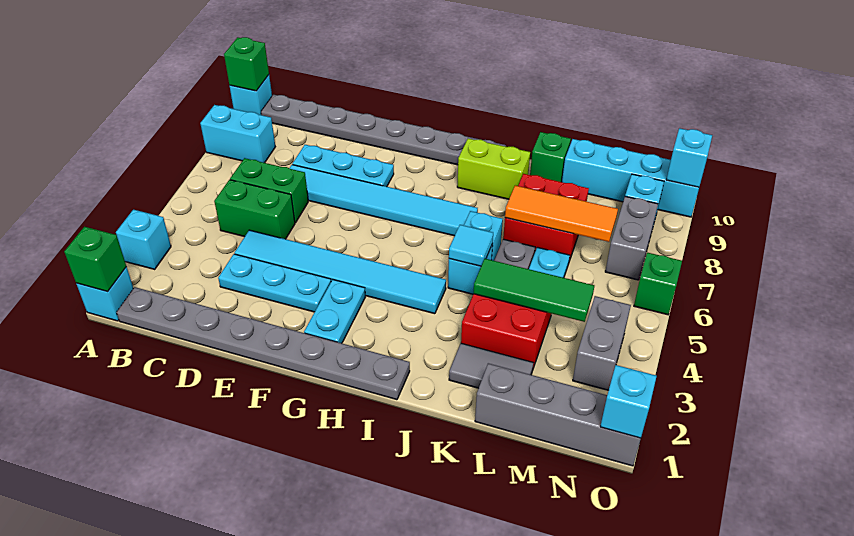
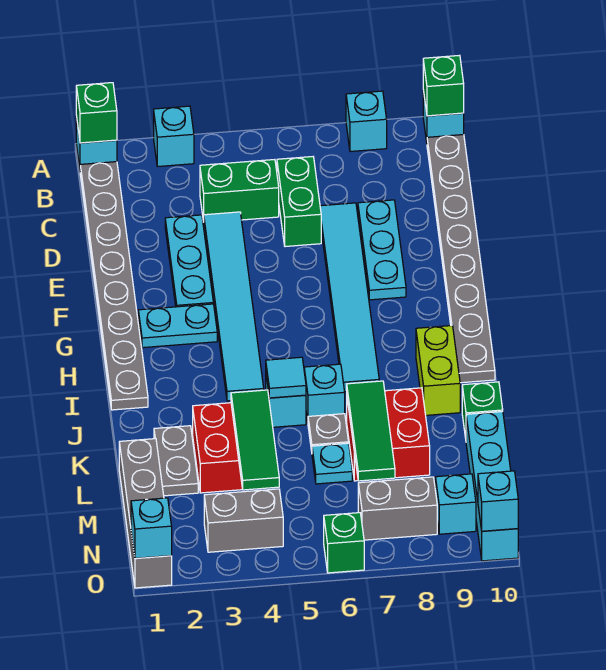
cyan 1x2 brick [200,105,275,163] -> cyan 1x1 brick [346,91,387,152]
green 1x2 brick [214,180,295,239] -> green 1x2 brick turned to [200,160,279,222]
grey 1x2 tile [449,343,533,388] -> grey 1x2 plate [154,426,198,496]
orange 1x3 tile [505,186,618,242] -> green 1x3 tile [347,381,395,481]

